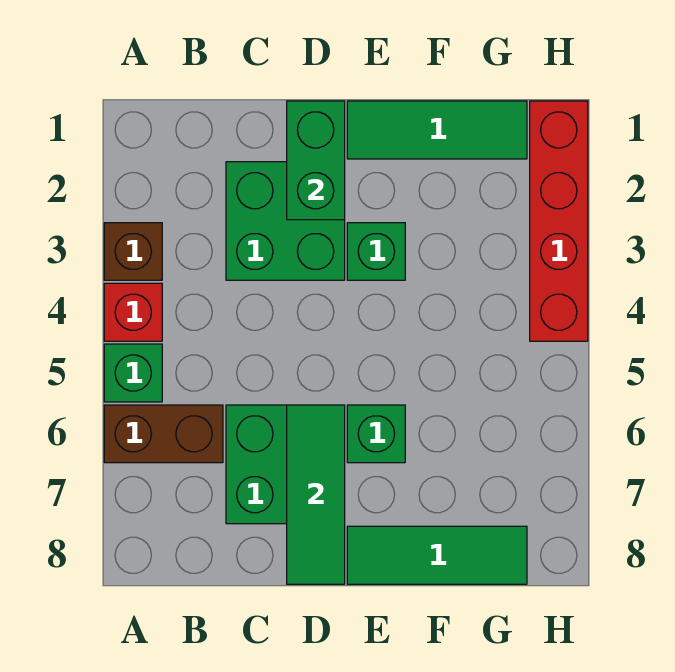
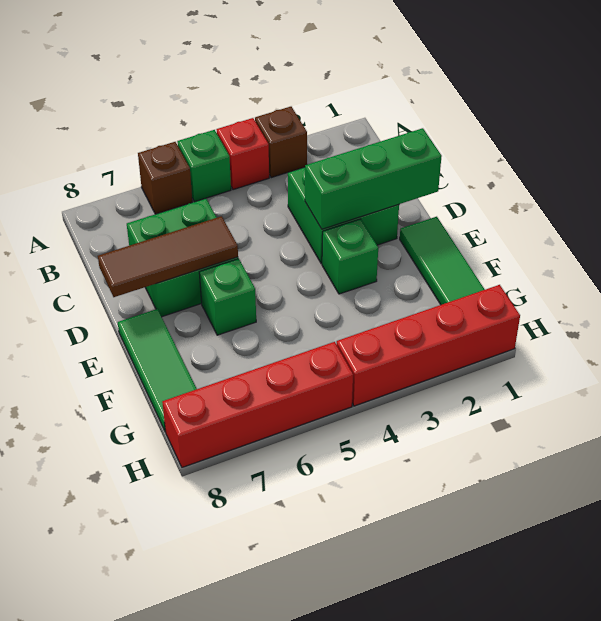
brown 1x2 brick [104,405,223,463] -> brown 1x1 brick [138,142,192,214]
green 1x2 brick [287,101,345,220] -> green 1x3 brick [305,128,442,229]
green 1x3 tile [287,405,345,584] -> brown 1x3 tile [98,216,238,297]
none -> red 1x4 brick [162,342,353,467]

